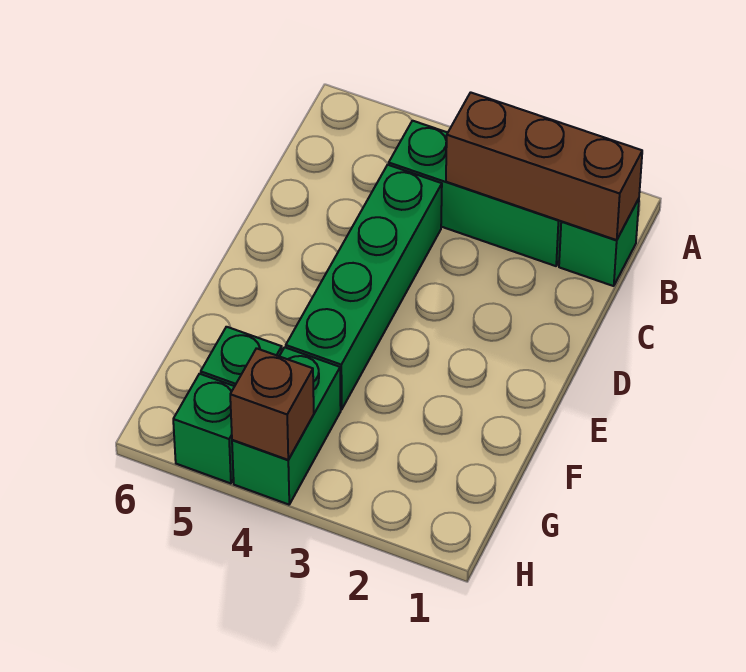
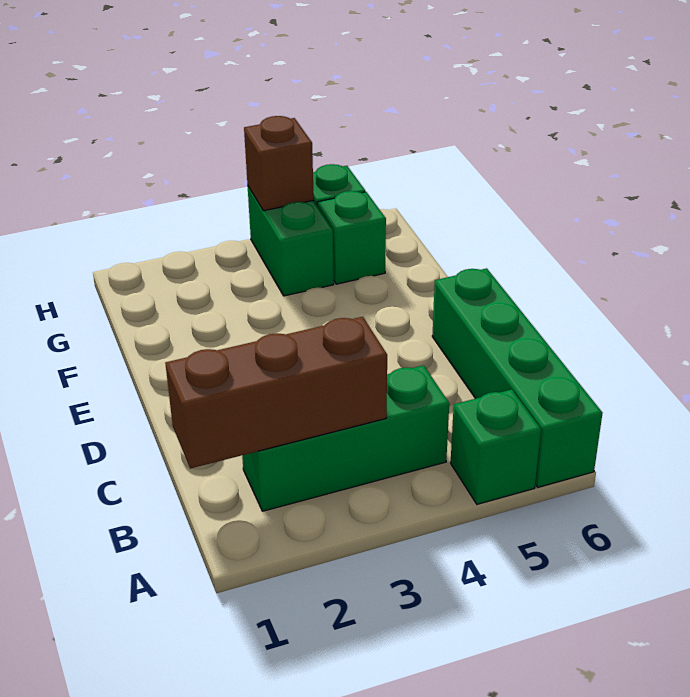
green 1x1 brick [559,199,639,286] -> green 1x1 brick moved to [451,389,541,504]
green 1x4 brick [286,165,442,409] -> green 1x4 brick moved to [432,268,602,487]

